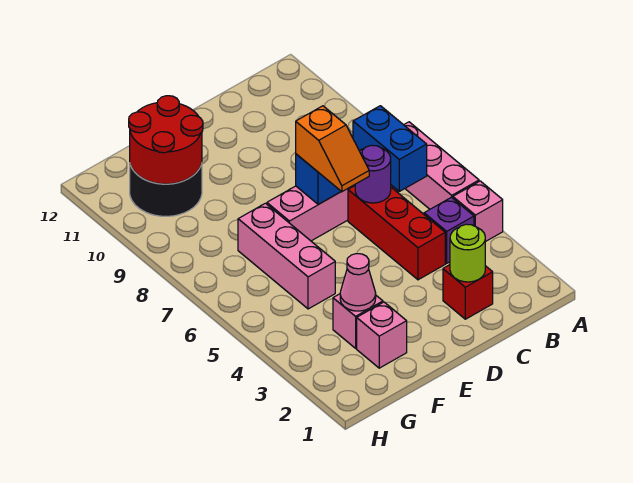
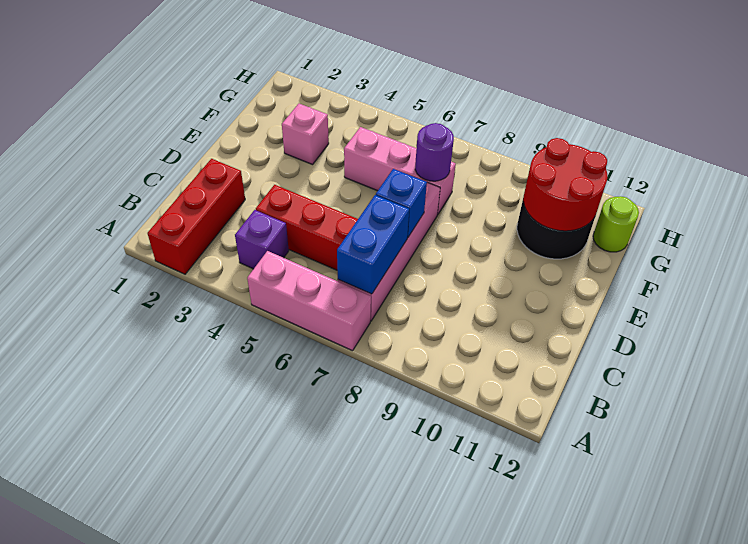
pink 1x1 brick [453,181,503,242] -> none
blue 1x2 brick [353,106,427,191] -> blue 1x2 brick turned to [337,195,409,294]
red 1x1 brick [443,265,493,319] -> red 1x3 brick [147,159,245,274]
lime 1x1 round brick [450,224,485,282] -> lime 1x1 round brick moved to [593,196,639,252]
purple 1x1 round brick [355,145,391,203] -> purple 1x1 round brick moved to [415,123,454,181]
orange 1x2 slope [296,106,369,192] -> none
pink 1x1 brick [357,302,407,368] -> none
pink 1x1 cone [340,254,376,311] -> none

